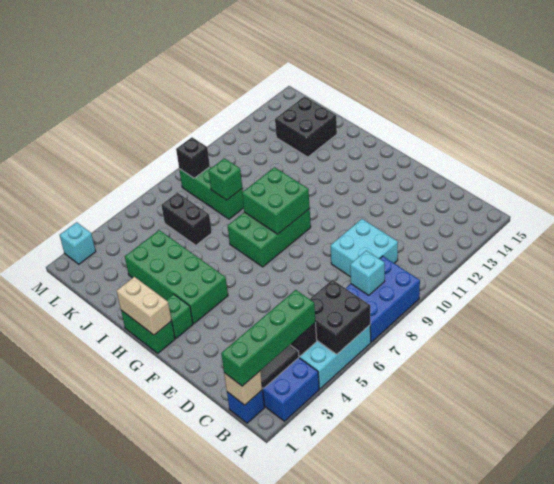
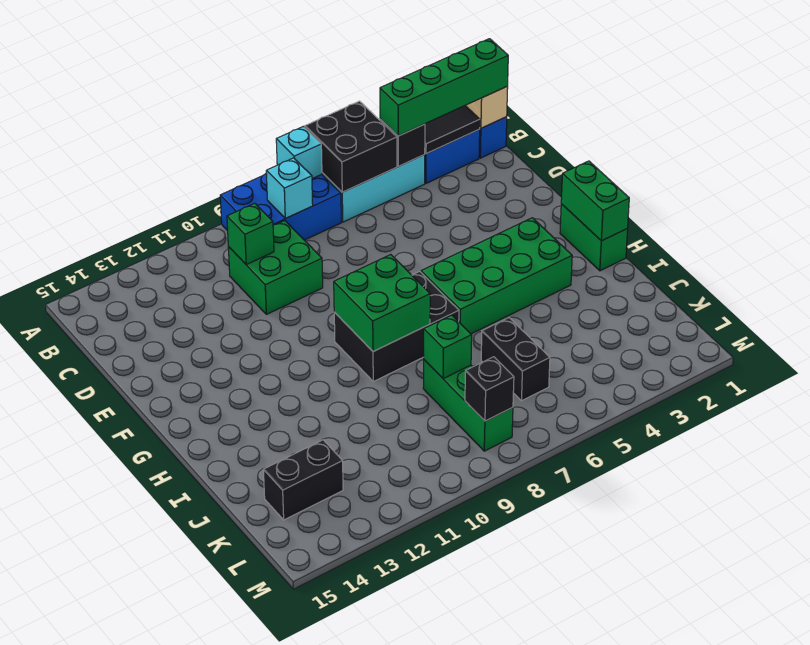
cyan 2x2 brick [331,219,398,277] -> green 2x2 brick [228,221,323,314]
tan 1x2 brick [117,277,172,335] -> green 1x2 brick [561,161,629,241]
green 1x1 brick [166,294,193,338] -> green 1x1 brick moved to [227,203,274,265]
green 2x4 brick [125,230,228,324] -> green 2x4 brick turned to [421,218,572,334]
green 2x3 brick [228,209,311,267] -> black 2x3 brick [334,271,459,381]
black 2x2 brick [275,97,337,157] -> black 1x2 brick [263,440,343,520]
cyan 1x1 brick [60,222,96,264] -> cyan 1x1 brick moved to [276,126,322,179]

